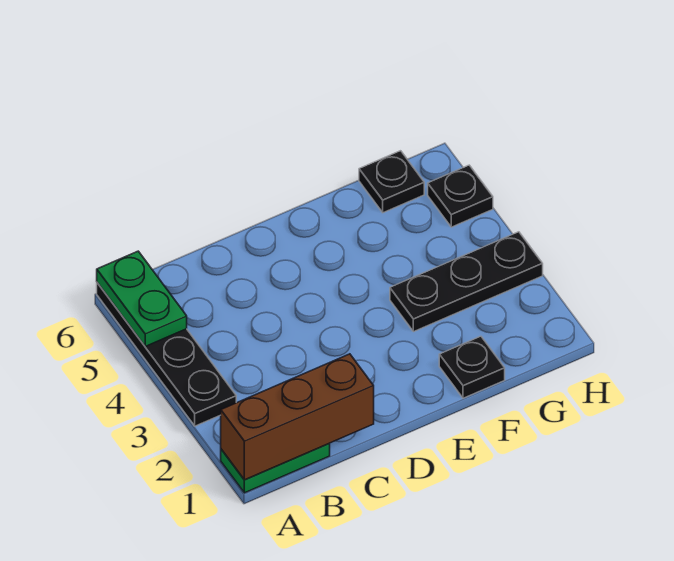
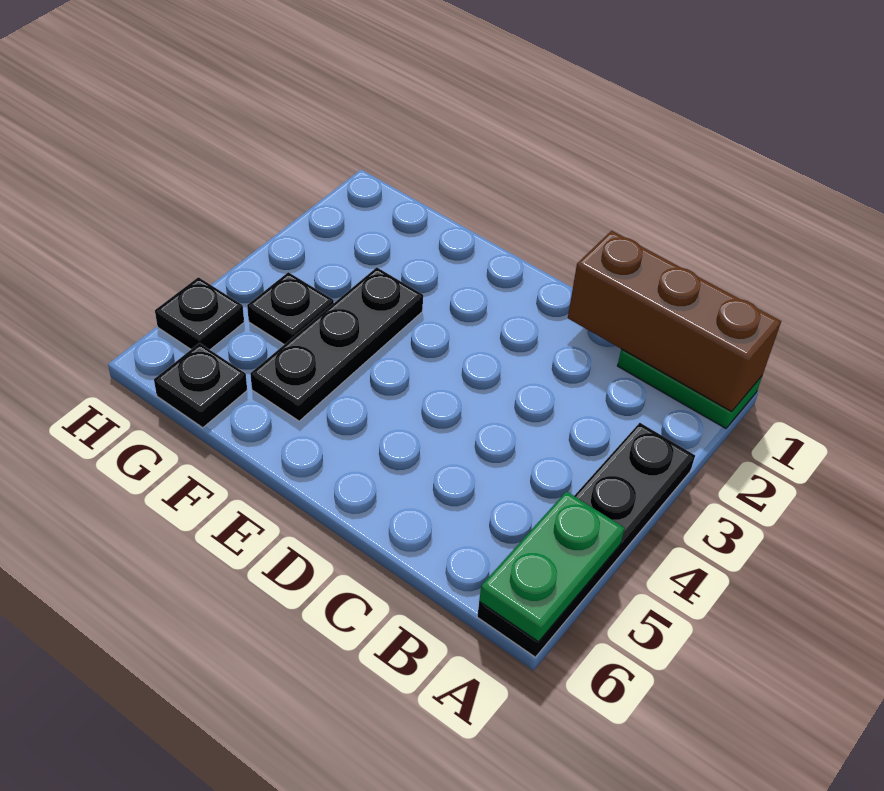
black 1x1 plate [439,336,505,398] -> black 1x1 plate moved to [247,272,334,344]
black 1x3 plate [390,232,543,332] -> black 1x3 plate turned to [250,267,423,421]

